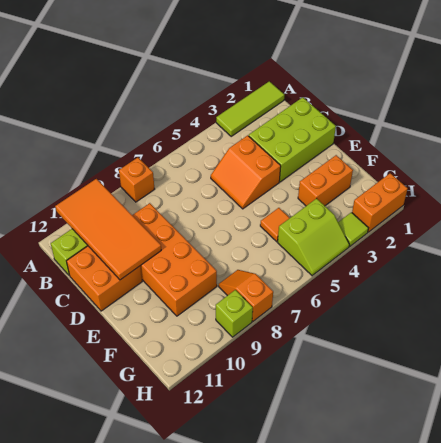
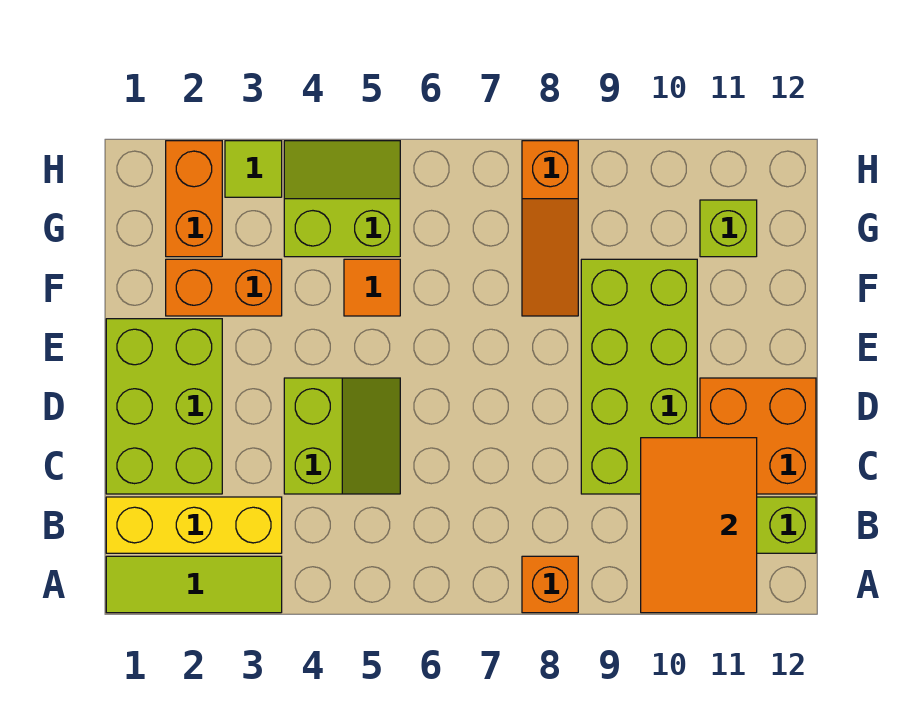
orange 2x4 tile [55,179,161,280] -> orange 2x3 tile [641,438,757,613]
none -> yellow 1x3 brick [106,497,282,553]
lime 2x3 brick [249,97,336,182] -> lime 2x3 brick turned to [106,319,222,494]
orange 2x2 slope [211,135,281,209] -> lime 2x2 slope [284,378,400,494]
orange 2x4 brick [132,203,217,316] -> lime 2x4 brick [581,259,697,494]
orange 1x2 slope [219,270,273,321] -> orange 1x3 slope [522,141,578,316]
orange 1x2 brick [352,173,408,232] -> orange 1x2 brick turned to [166,141,222,257]
lime 1x1 brick [216,290,253,337] -> lime 1x1 brick moved to [700,200,757,257]

